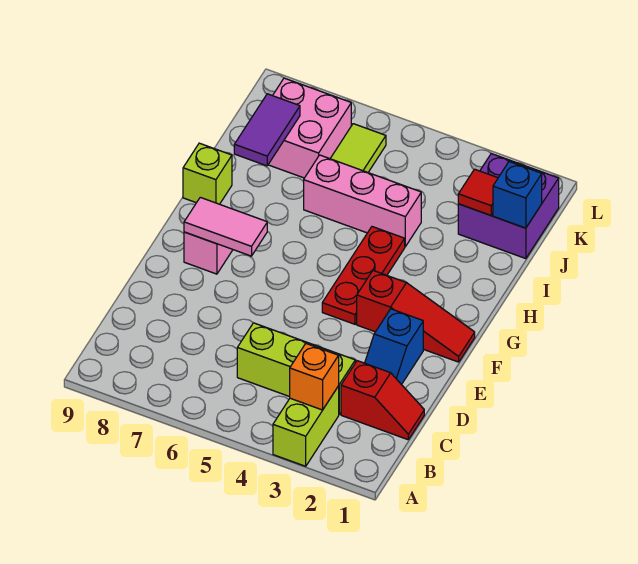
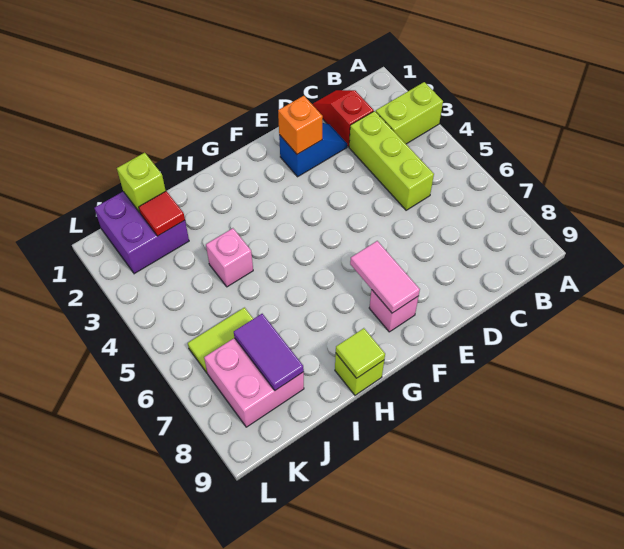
orange 1x1 brick [290,344,339,410] -> orange 1x1 brick moved to [278,96,323,154]
red 1x3 slope [357,271,475,362] -> none
red 1x3 plate [322,227,405,324] -> none
none -> lime 1x1 tile [336,328,385,378]
pink 1x3 brick [304,155,421,247] -> pink 1x1 brick [206,228,253,287]
purple 1x2 tile [234,94,300,166] -> purple 1x2 tile turned to [234,314,304,390]
blue 1x1 brick [493,162,542,228] -> lime 1x1 brick [117,153,166,212]

